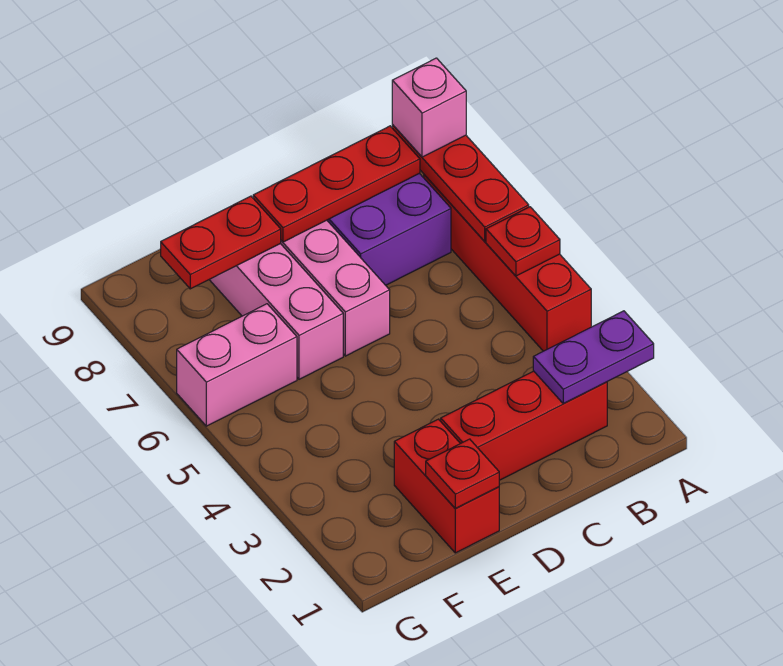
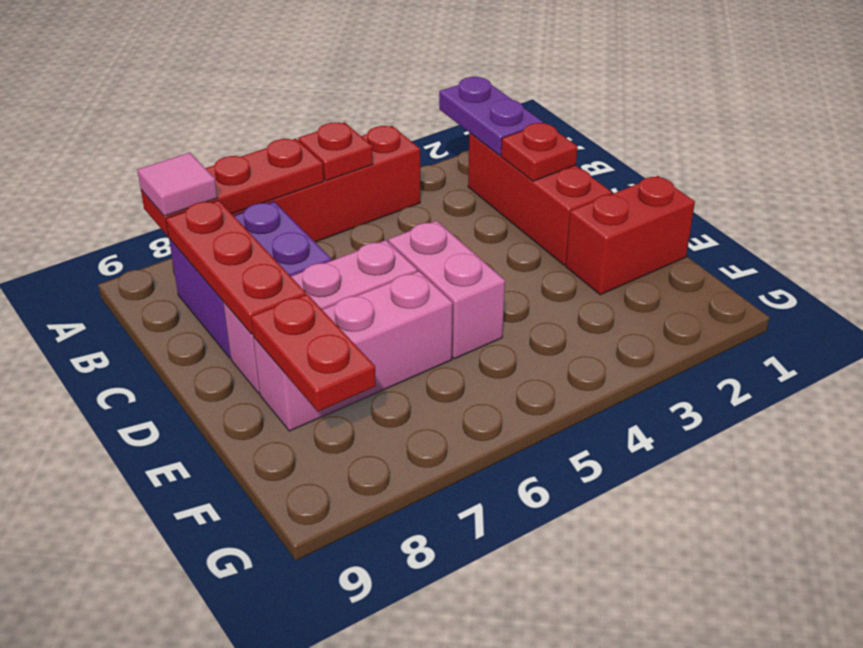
pink 1x1 brick [392,58,466,157] -> pink 1x1 tile [137,153,217,216]
red 1x1 plate [426,439,499,508] -> red 1x1 plate moved to [501,123,578,181]
pink 1x2 brick [177,304,297,426] -> pink 1x2 brick moved to [388,221,505,359]

